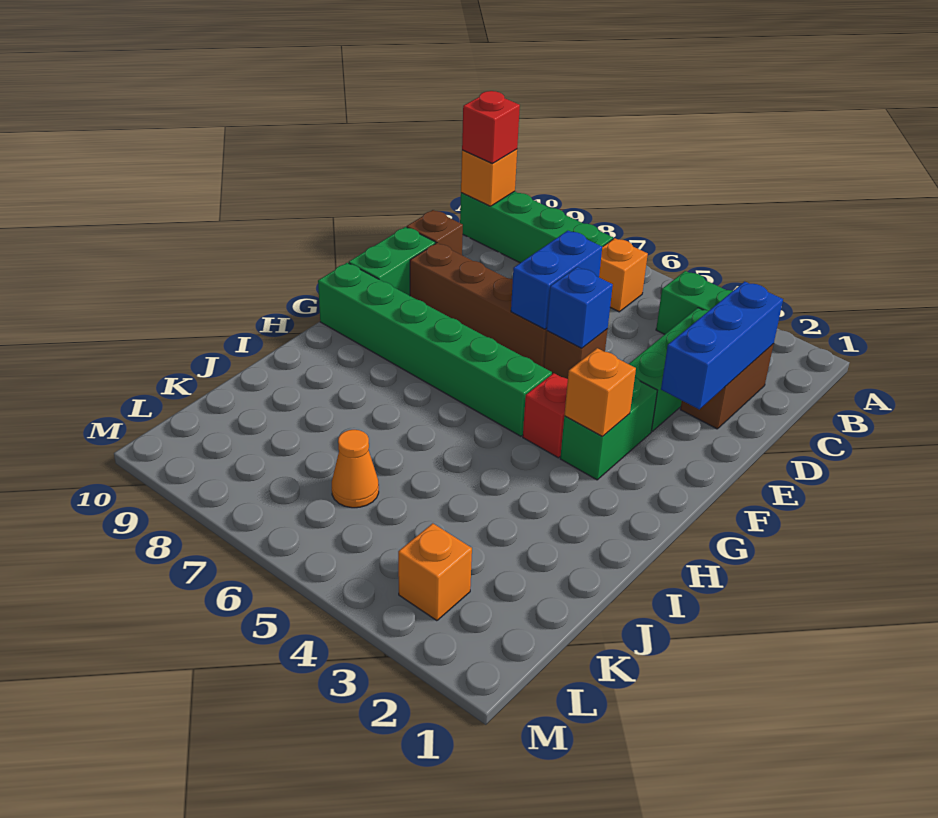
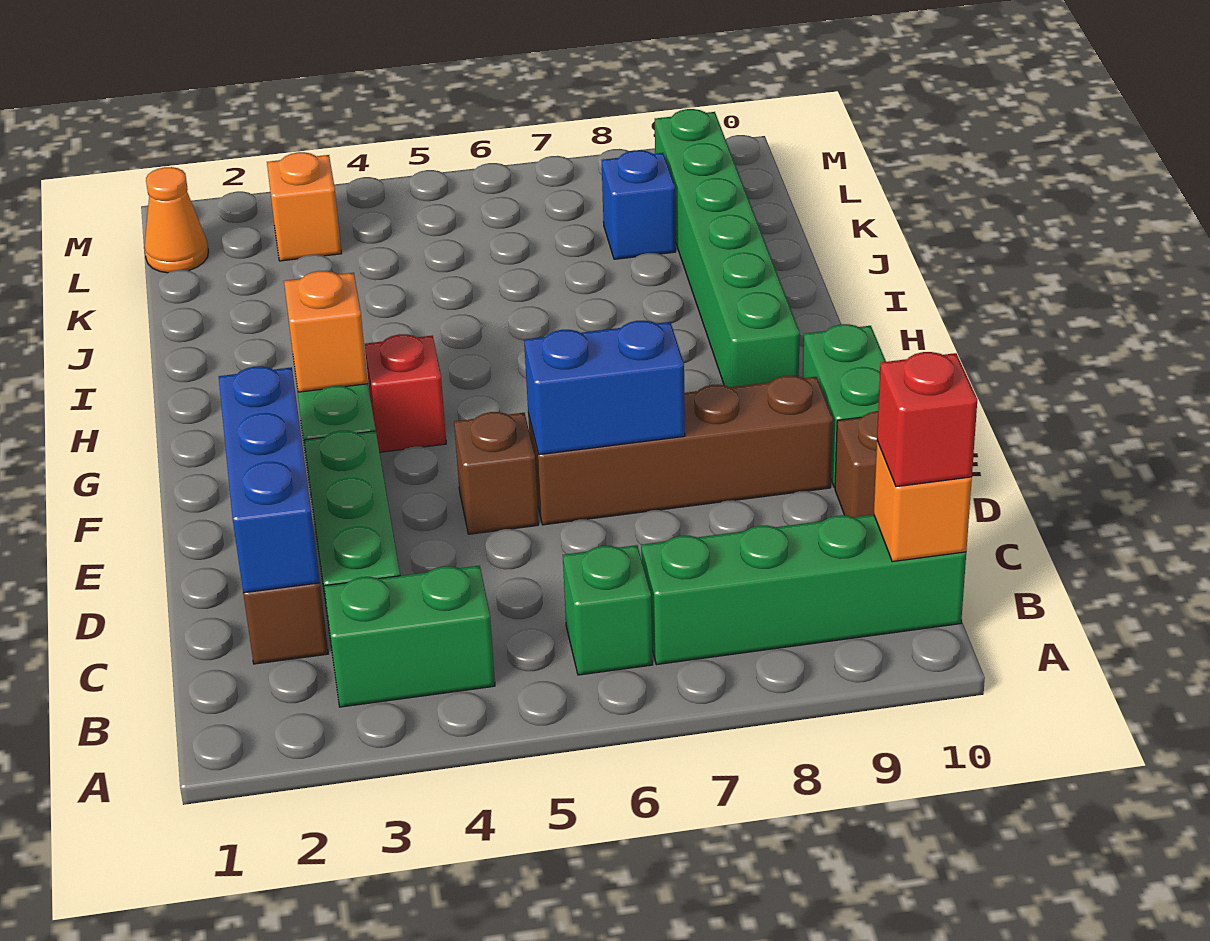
orange 1x1 brick [599,238,648,312] -> green 1x1 brick [563,545,653,675]
blue 1x2 brick [511,231,602,329] -> blue 1x2 brick turned to [524,321,685,455]
blue 1x1 brick [546,267,613,348] -> blue 1x1 brick moved to [602,150,676,259]
green 1x6 brick [318,263,552,436] -> green 1x6 brick turned to [655,109,800,387]
orange 1x1 cone [332,430,379,508] -> orange 1x1 cone moved to [144,167,209,273]

